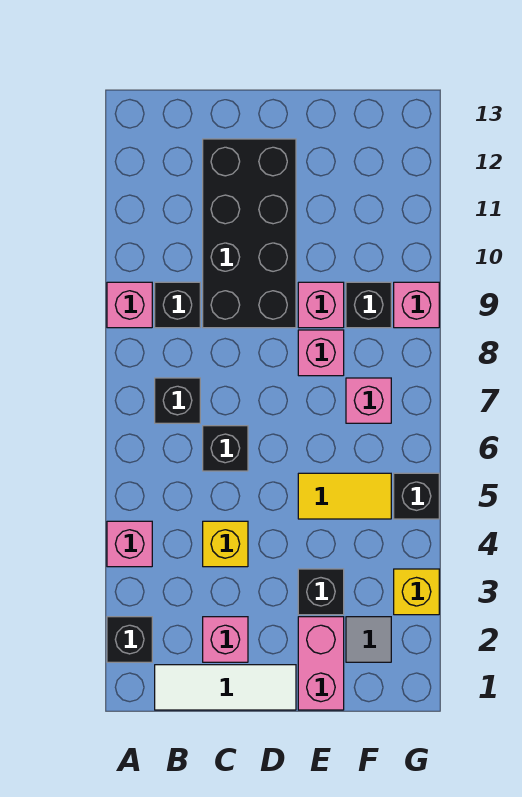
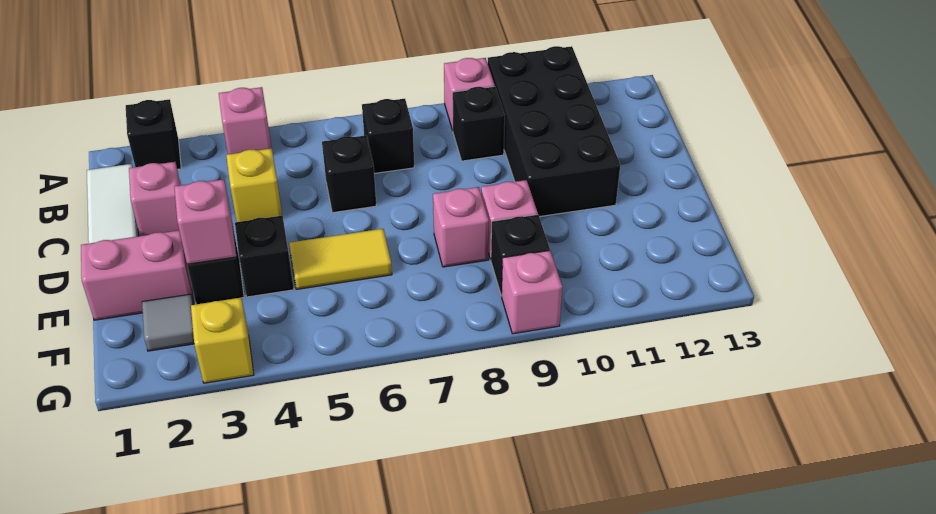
black 2x4 brick [203,139,296,328] -> black 2x4 brick turned to [488,46,620,217]
yellow 1x2 tile [298,473,391,519] -> yellow 1x2 tile turned to [289,229,392,289]
pink 1x1 brick [346,378,391,423] -> pink 1x1 brick moved to [174,179,237,264]
black 1x1 brick [394,473,439,519] -> black 1x1 brick moved to [235,216,294,297]

